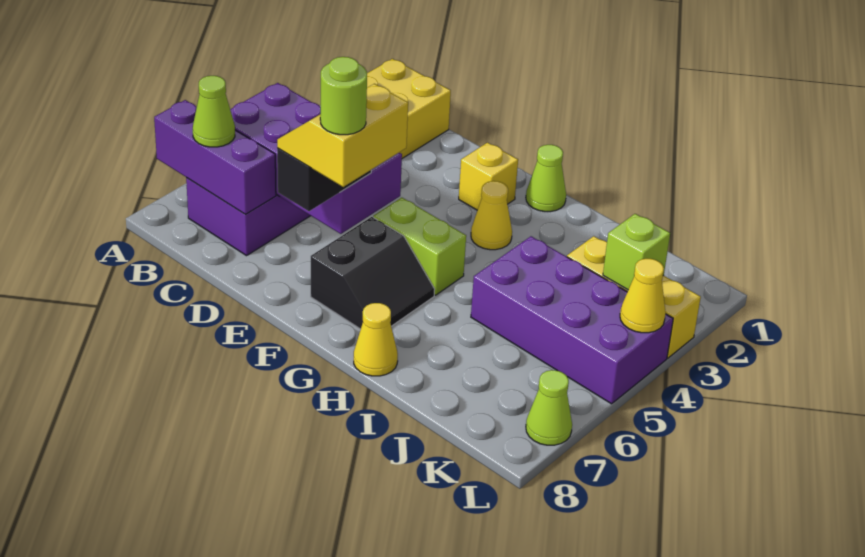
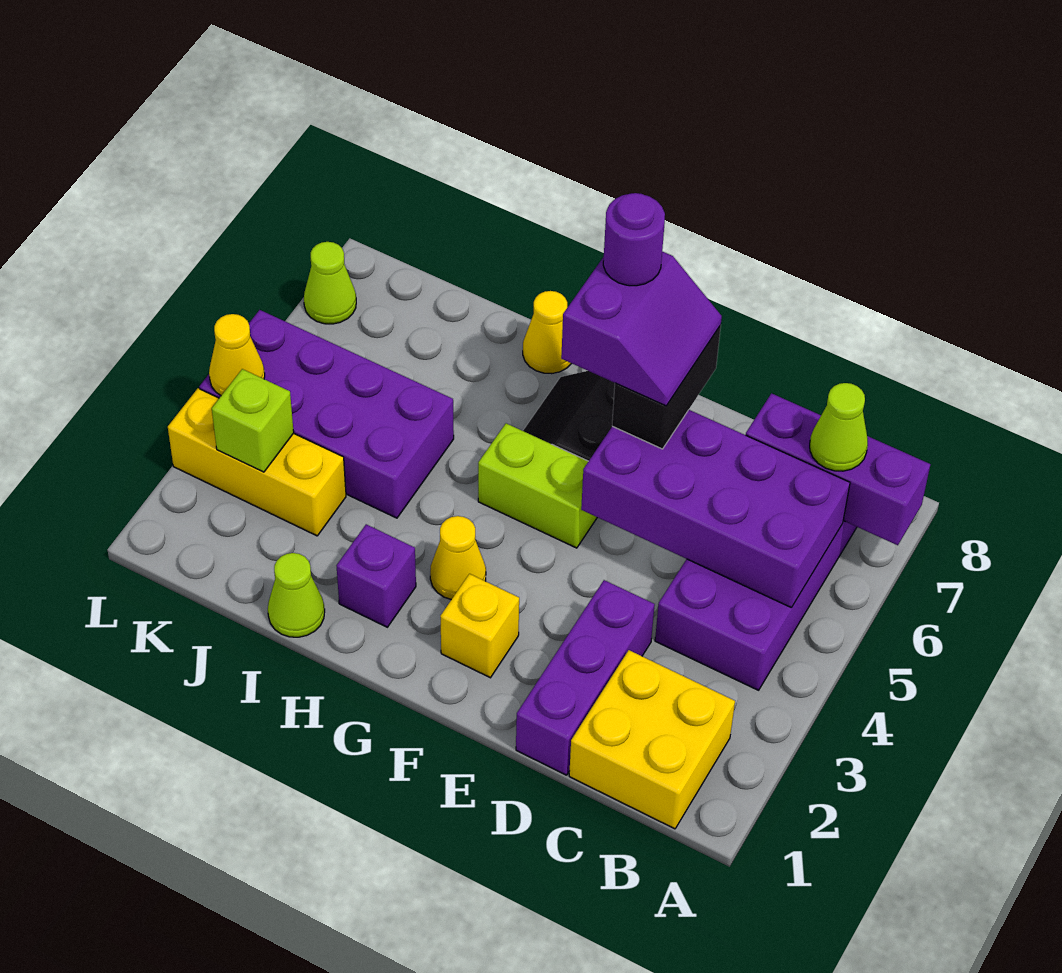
none -> purple 1x3 brick [516,580,655,775]
yellow 2x2 slope [277,84,408,187] -> purple 2x2 slope [561,251,722,406]
lime 1x1 round brick [320,57,367,135] -> purple 1x1 round brick [603,193,665,286]
lime 1x1 cone [526,145,566,212] -> lime 1x1 cone moved to [268,553,325,637]
none -> purple 1x1 brick [336,524,416,627]

